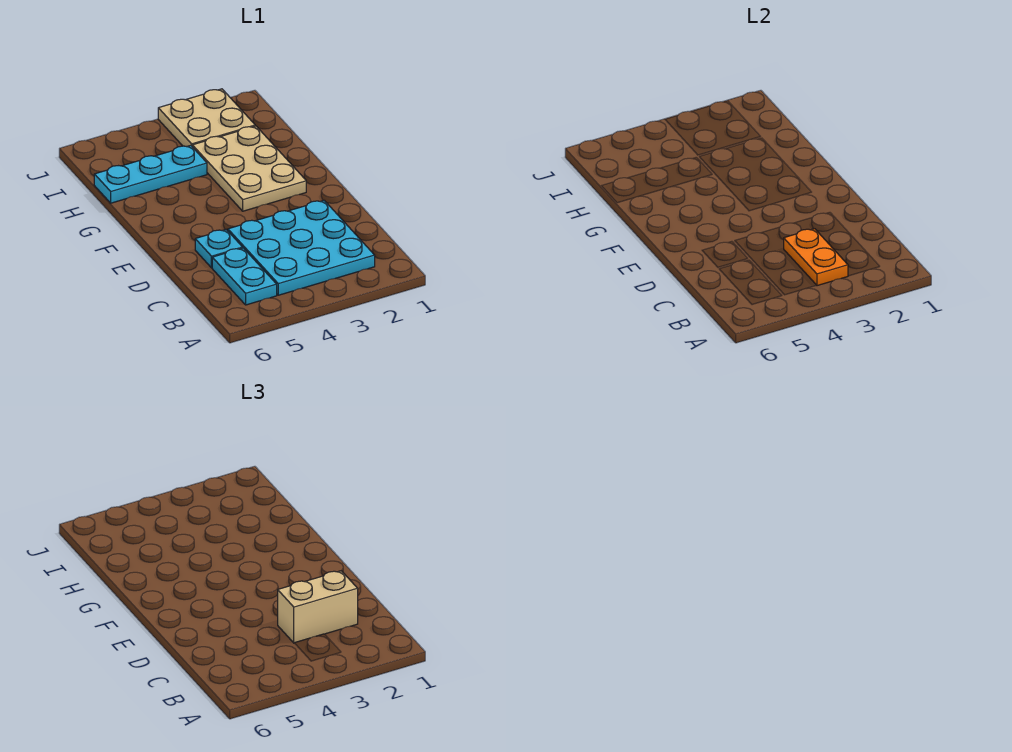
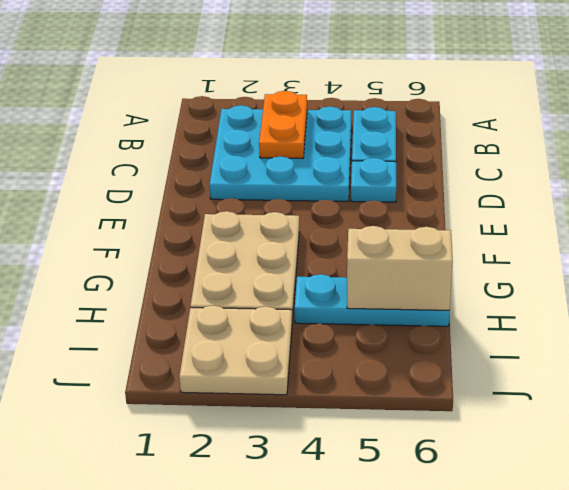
tan 1x2 brick [278,571,358,643] -> tan 1x2 brick moved to [347,226,453,310]

